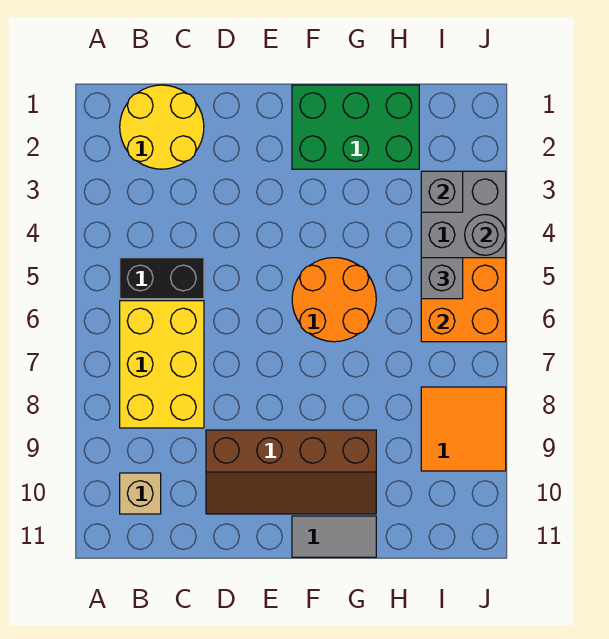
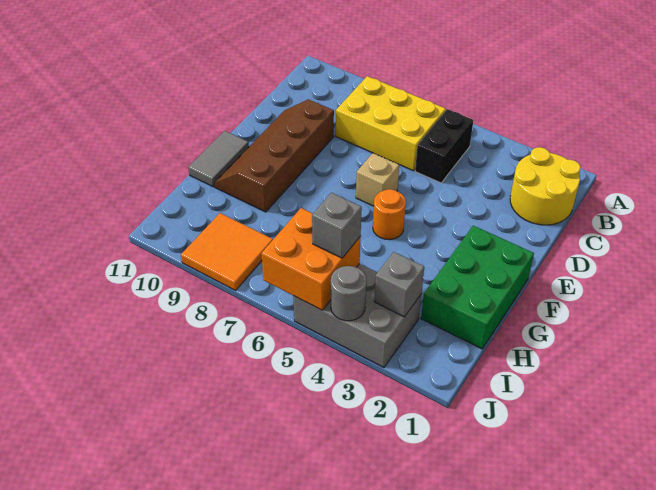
tan 1x1 brick [120,473,161,514] -> tan 1x1 brick moved to [356,153,399,206]
orange 2x2 round brick [292,258,376,342] -> orange 1x1 round brick [373,189,406,240]

